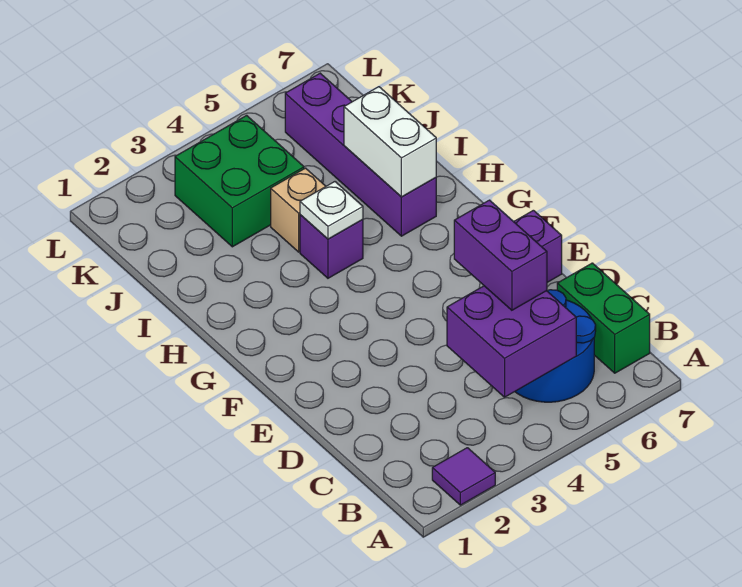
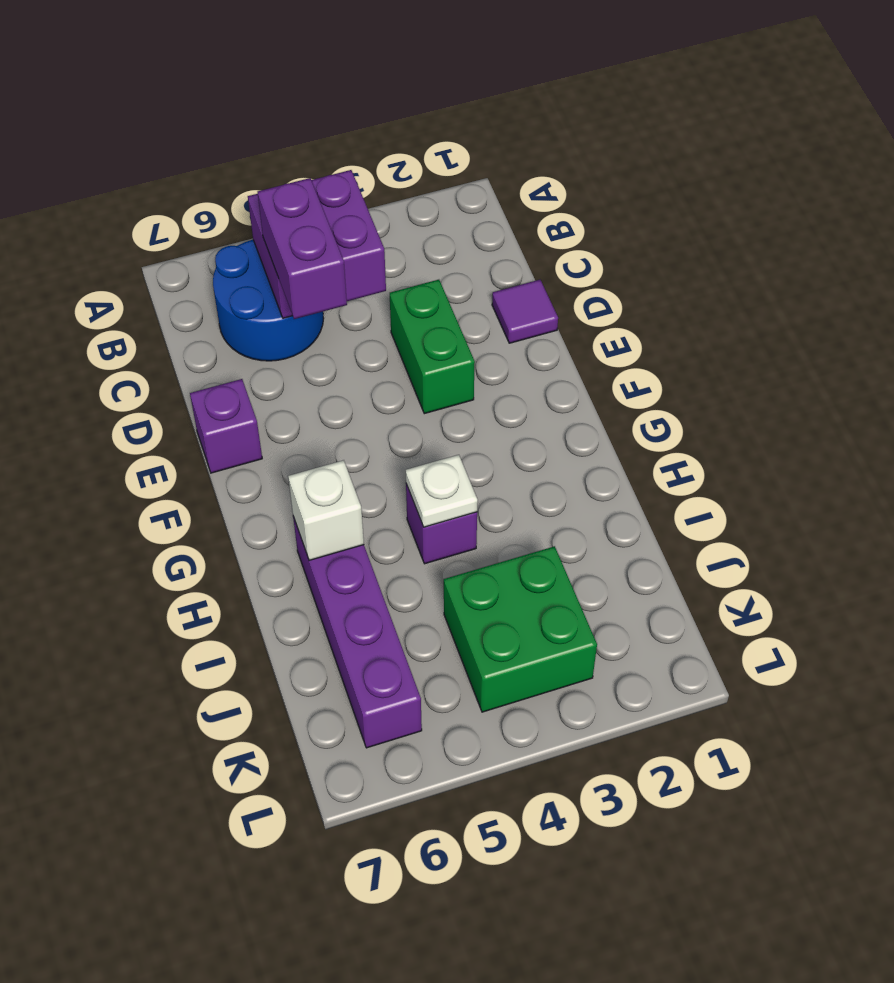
purple 1x1 tile [432,448,495,505] -> purple 1x1 tile moved to [492,280,558,343]
green 1x2 brick [557,263,650,373] -> green 1x2 brick moved to [390,280,475,414]
white 1x2 brick [344,87,436,197] -> white 1x1 brick [288,460,364,560]
tan 1x1 brick [271,168,326,252] -> none

